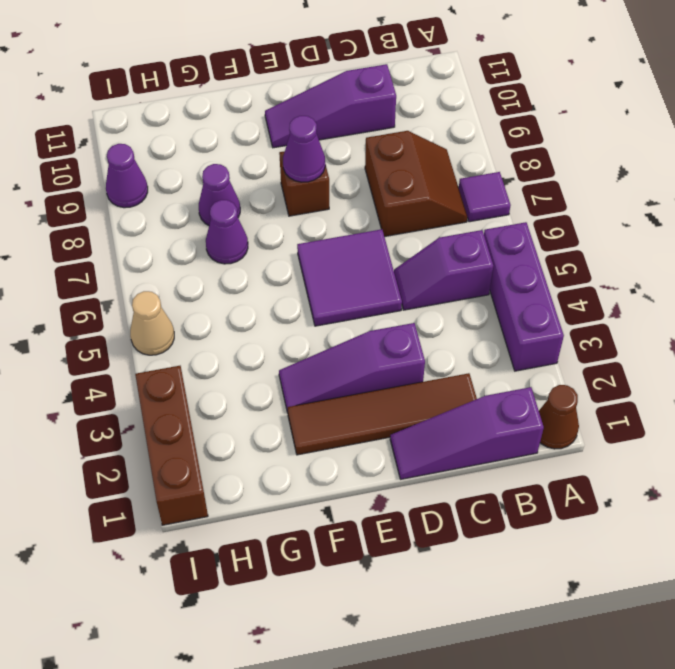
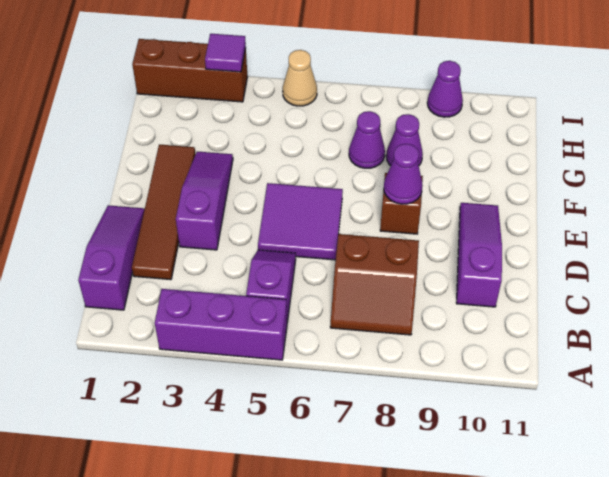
brown 1x1 cone [539,385,579,449] -> none
purple 1x1 tile [459,172,511,222] -> purple 1x1 tile moved to [205,34,246,72]

